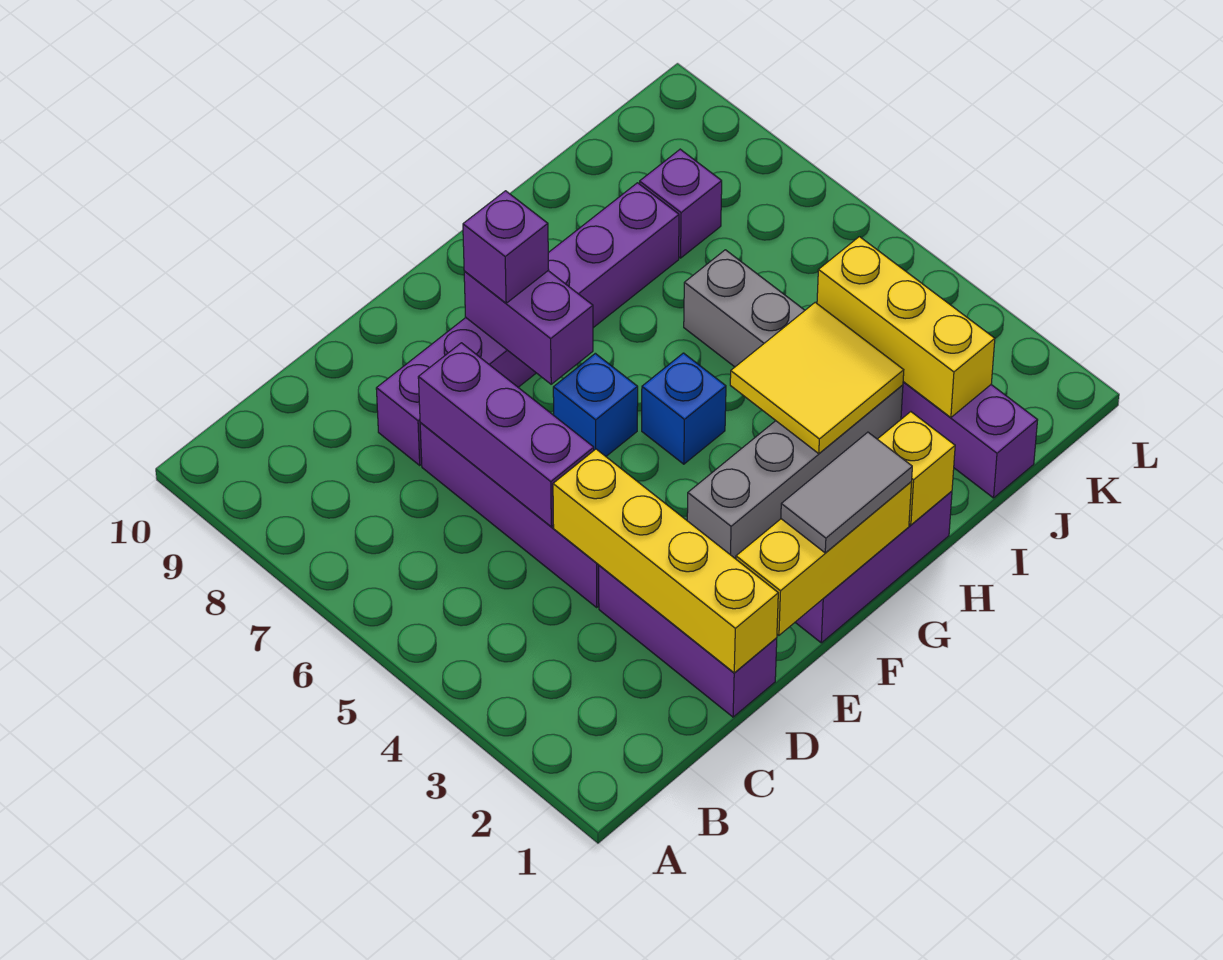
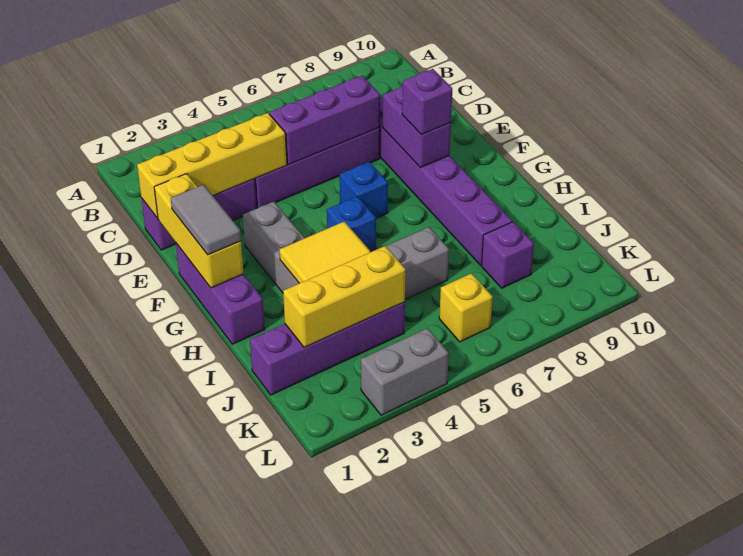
purple 1x2 brick [464,271,593,384] -> purple 1x2 brick turned to [383,86,451,168]
yellow 1x1 brick [878,412,955,525] -> yellow 1x1 brick moved to [439,273,493,342]
none -> grey 1x2 brick [361,328,449,415]

